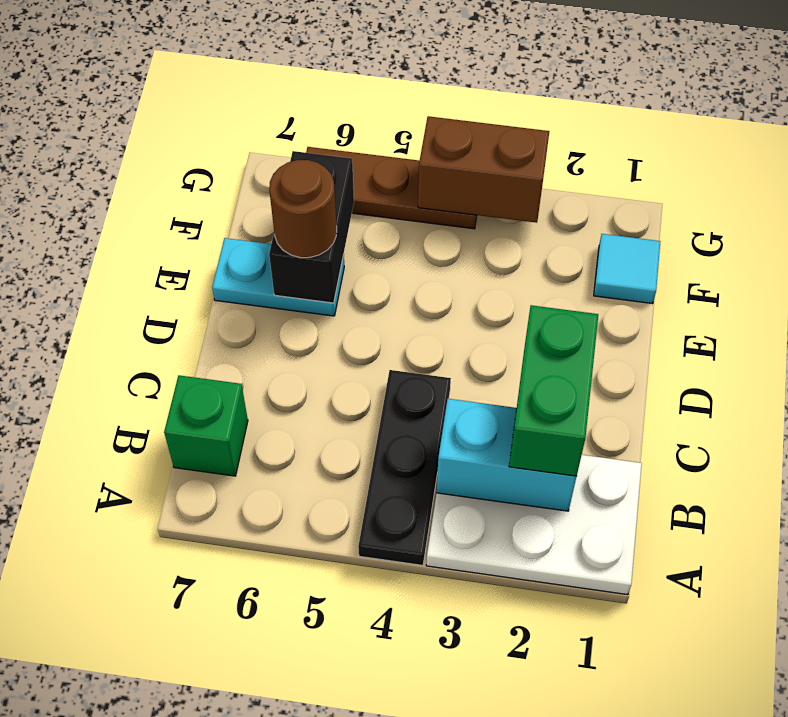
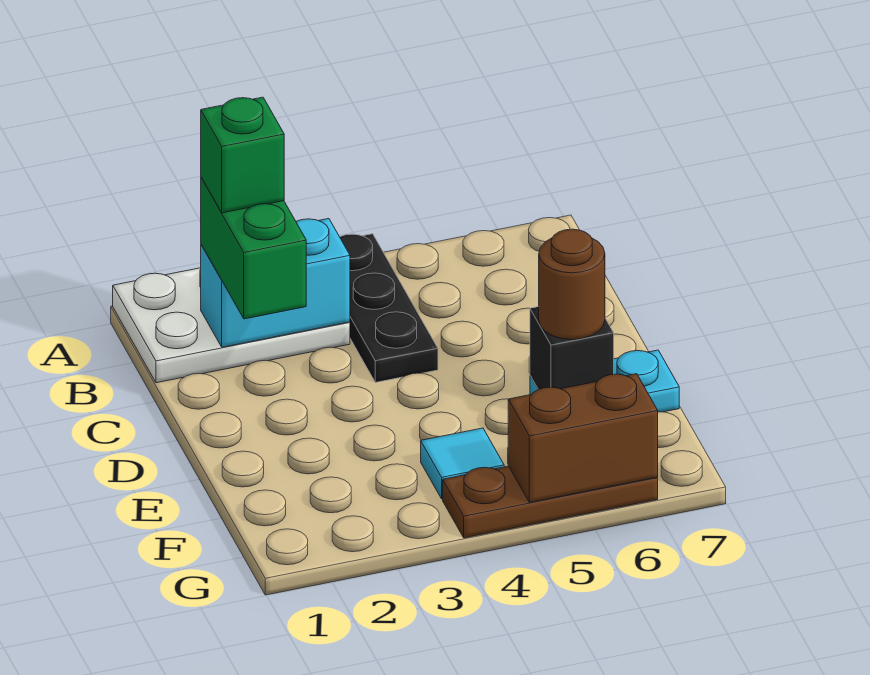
green 1x1 brick [164,375,248,476] -> green 1x1 brick moved to [201,97,284,213]
black 1x2 brick [269,151,354,303] -> black 1x1 brick [530,307,614,389]
cyan 1x1 tile [594,234,660,304] -> cyan 1x1 tile moved to [421,428,504,499]
brown 1x2 brick [418,116,549,223] -> brown 1x2 brick moved to [508,374,658,502]

